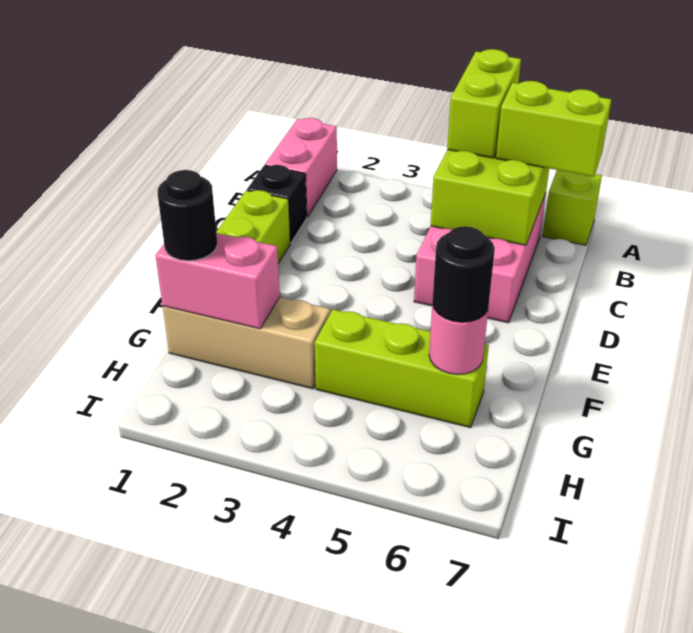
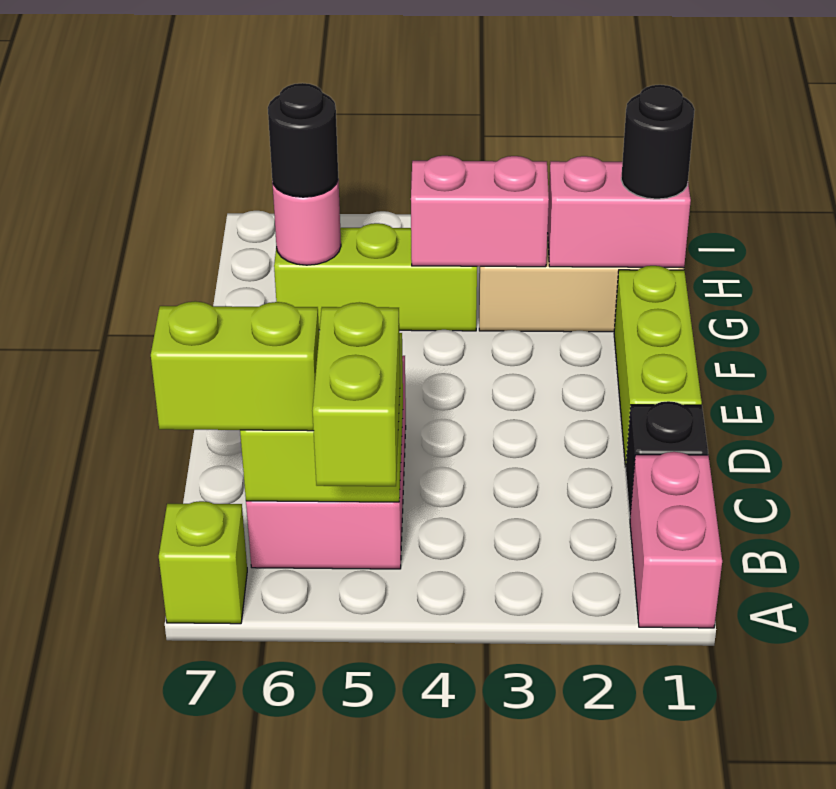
none -> pink 1x2 brick [411,156,549,267]

